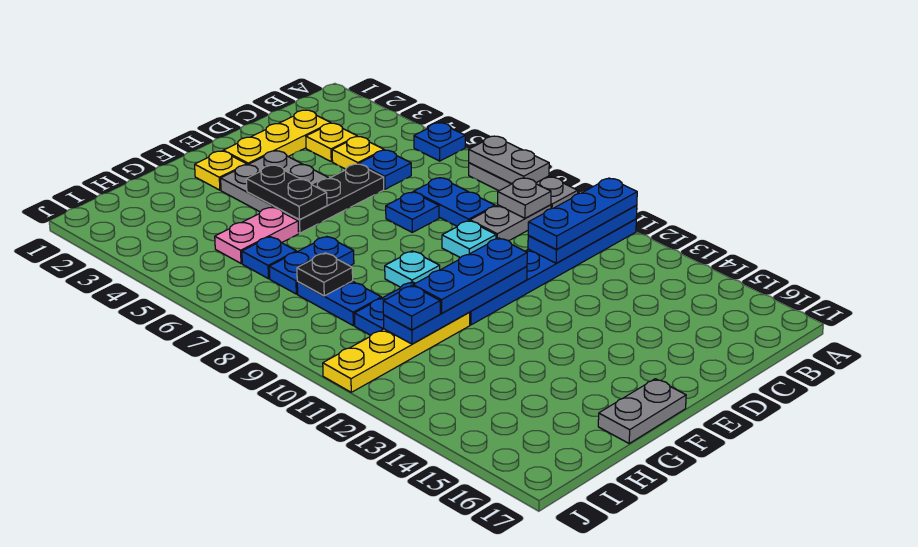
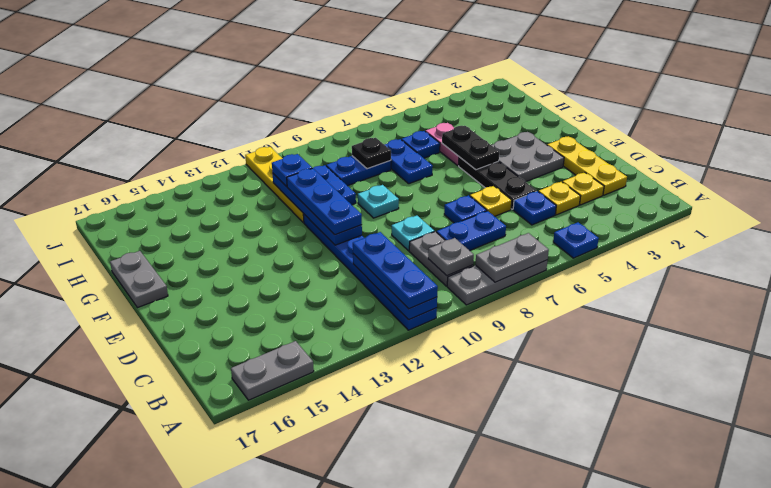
none -> grey 1x2 plate [231,341,314,400]
yellow 1x1 plate [195,151,247,190] -> yellow 1x1 plate moved to [470,186,512,216]
black 1x2 plate [246,165,327,220] -> black 1x2 plate turned to [442,126,499,170]

